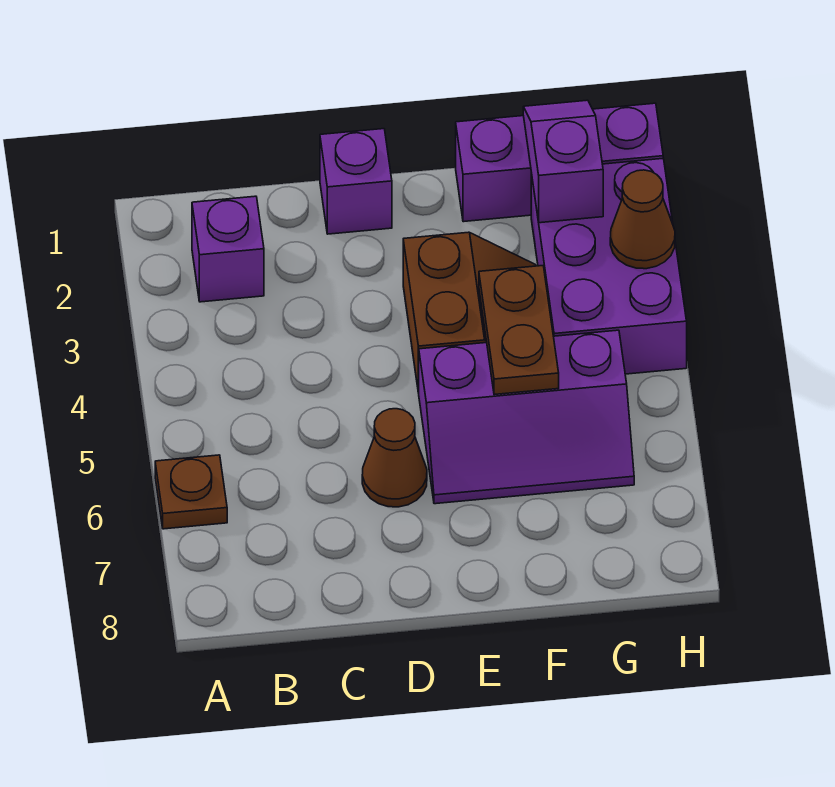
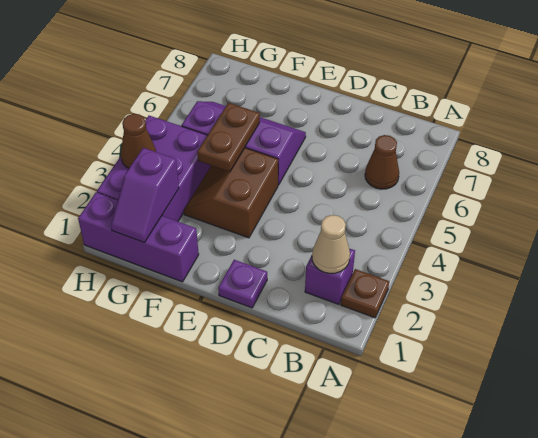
brown 1x1 plate [155,455,227,529] -> brown 1x1 plate moved to [341,269,389,318]
none -> tan 1x1 cone [312,215,350,273]
purple 1x1 brick [320,129,392,234] -> purple 1x1 plate [218,260,267,308]
brown 1x1 cone [362,409,427,507] -> brown 1x1 cone moved to [365,135,399,189]

